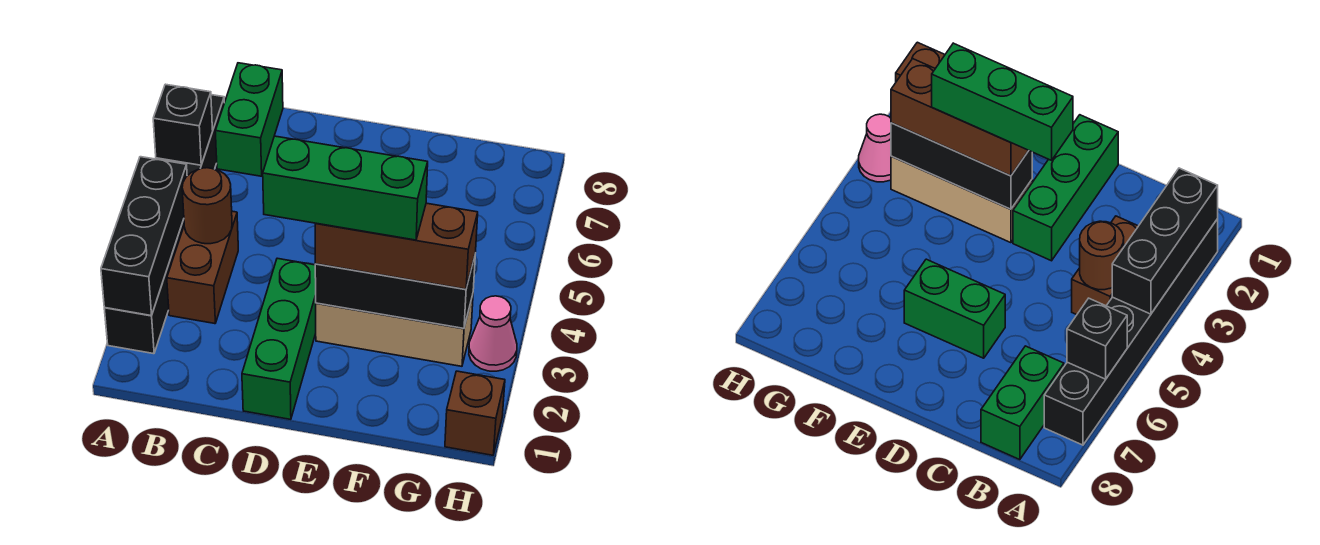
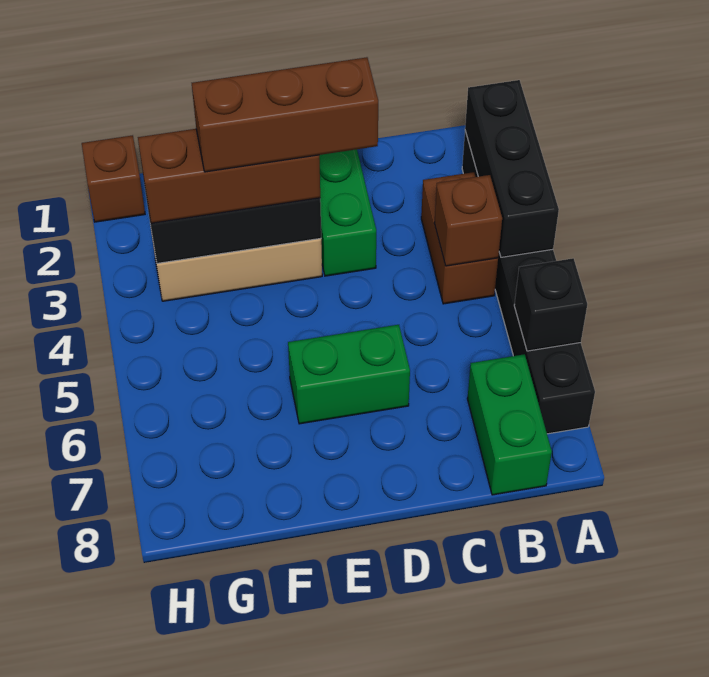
brown 1x1 round brick [182,168,232,244] -> brown 1x1 brick [434,175,502,266]
green 1x3 brick [263,136,428,240] -> brown 1x3 brick [192,57,378,172]
pink 1x1 cone [469,296,517,371] -> none

